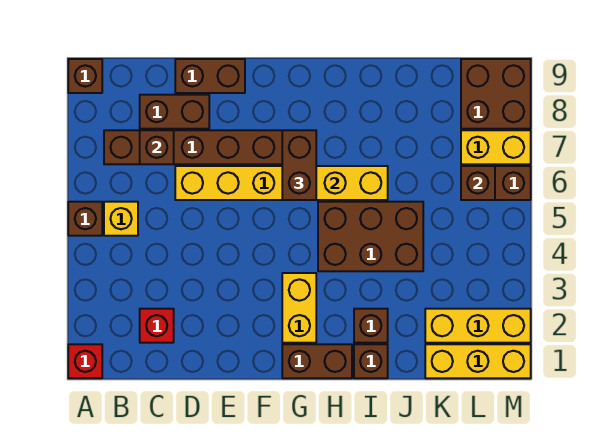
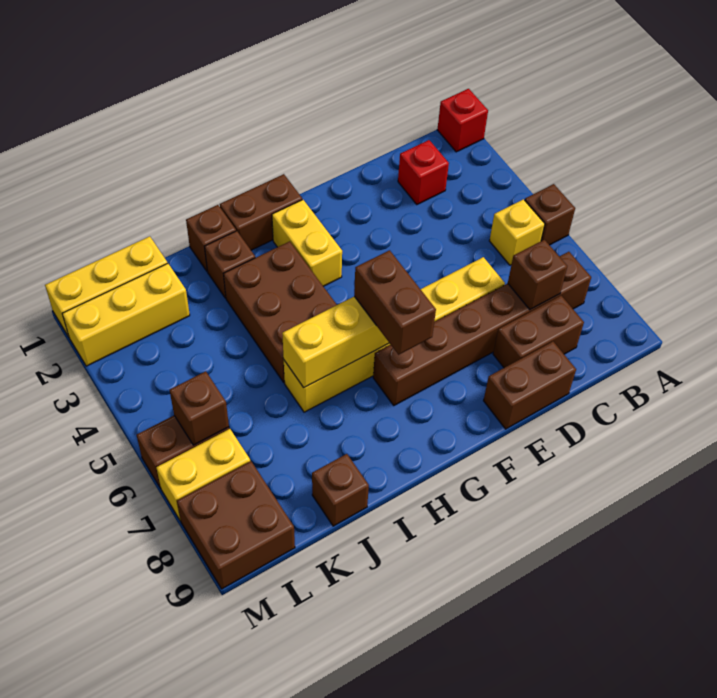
brown 1x1 brick [68,59,102,93] -> brown 1x1 brick moved to [312,454,369,526]
brown 2x3 brick [318,202,423,271] -> brown 2x3 brick turned to [224,241,337,382]

